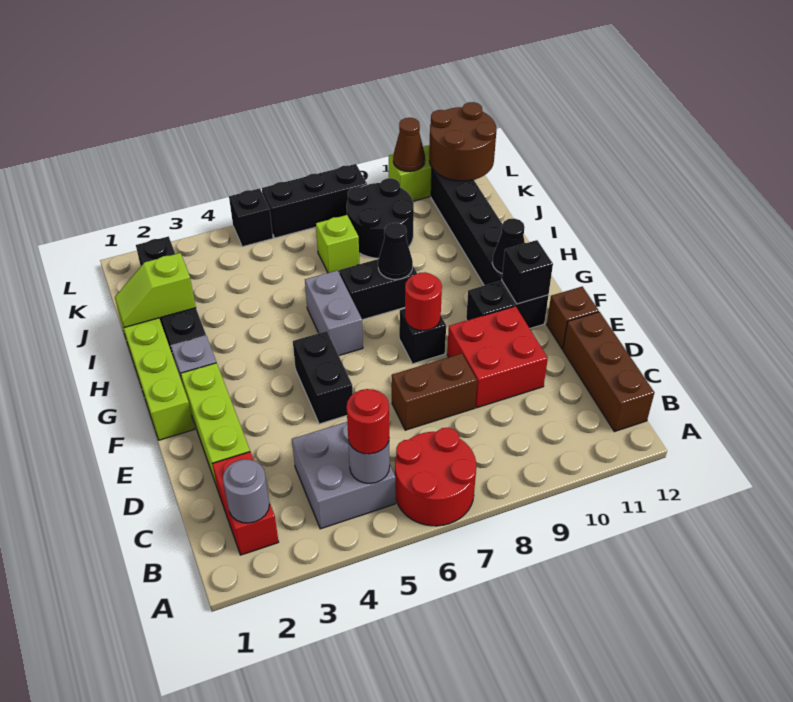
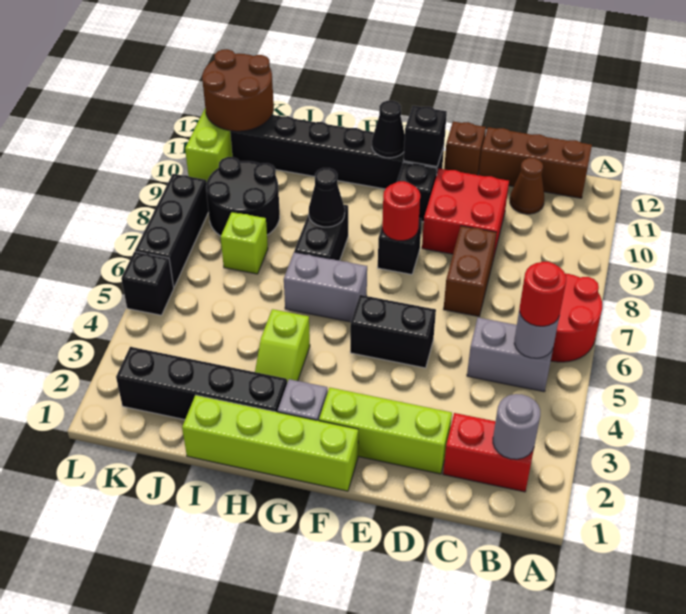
grey 2x2 brick [292,422,396,529] -> grey 1x2 brick [467,318,553,392]
lime 1x2 slope [115,253,196,327] -> lime 1x2 slope moved to [255,309,310,382]
brown 1x1 cone [393,118,425,172] -> brown 1x1 cone moved to [510,158,544,214]

